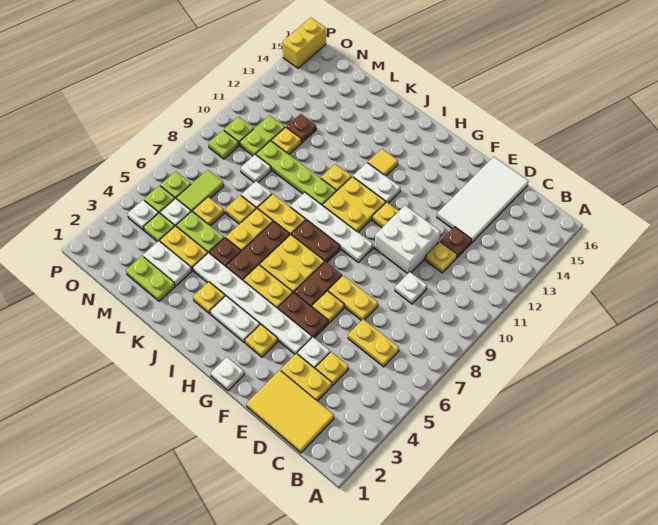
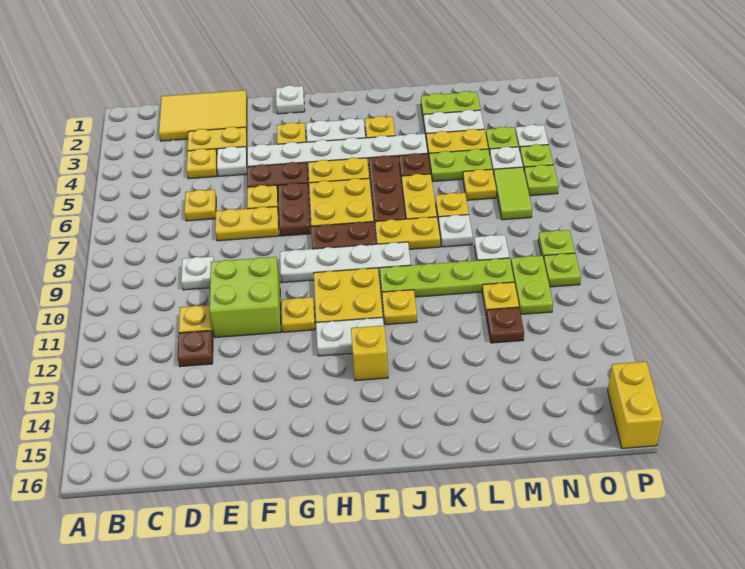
yellow 1x2 plate [348,319,399,367] -> yellow 1x1 plate [184,190,216,221]
white 2x4 tile [437,157,528,243] -> none
white 2x2 brick [375,205,440,274] -> lime 2x2 brick [209,257,281,338]
yellow 1x1 tile [368,149,398,176] -> yellow 1x1 brick [351,325,388,381]

